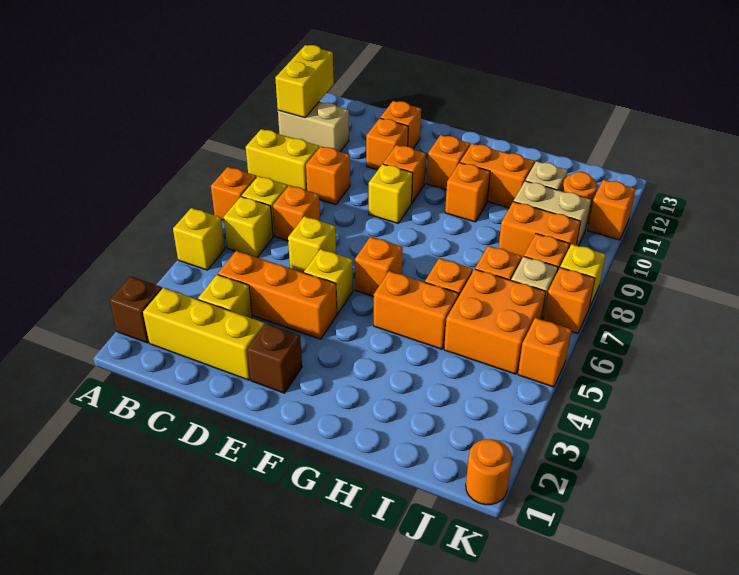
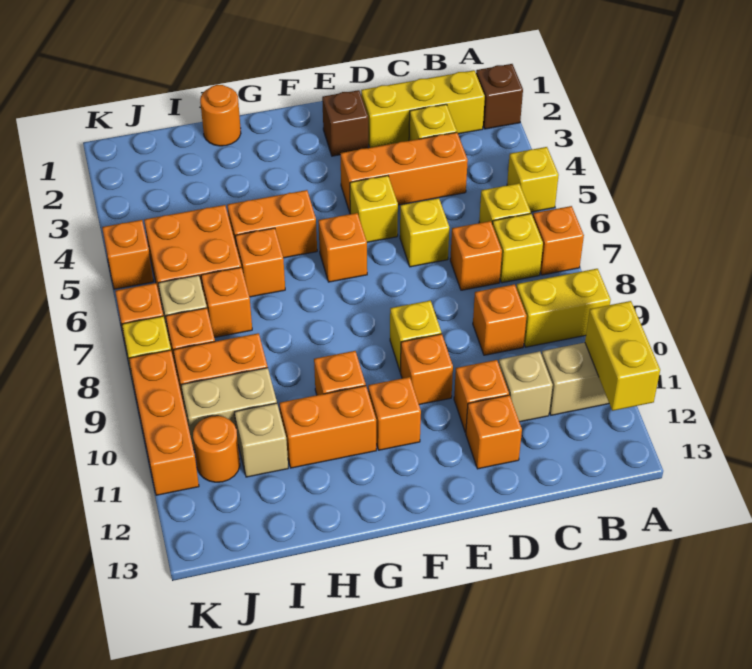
none -> tan 1x1 brick [499,351,553,422]
orange 1x1 round brick [466,439,512,505] -> orange 1x1 round brick moved to [200,85,241,146]
orange 1x1 brick [588,180,636,240] -> orange 1x3 brick [129,350,199,495]

